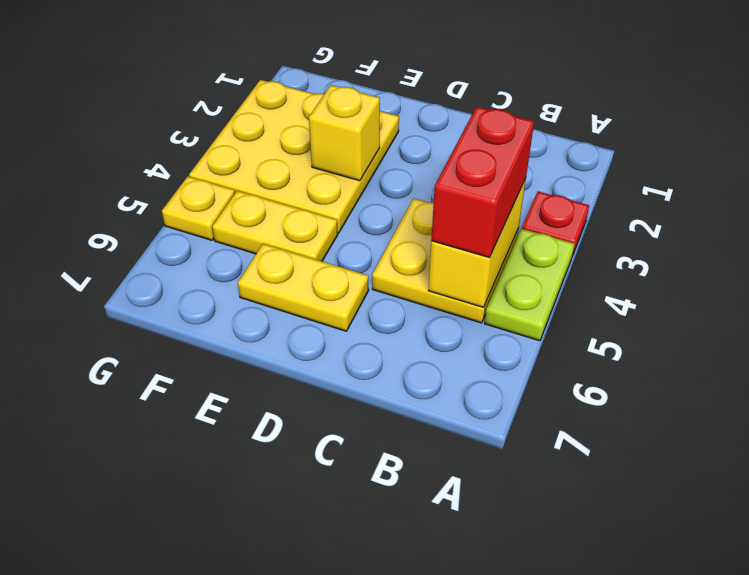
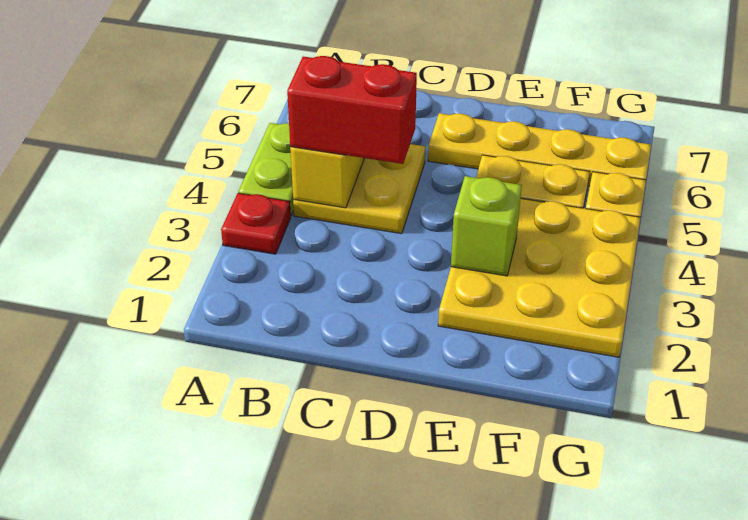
red 1x2 brick [431,107,534,257] -> red 1x2 brick turned to [287,56,417,164]
yellow 1x2 plate [238,244,369,331] -> yellow 1x4 plate [428,113,651,186]
yellow 1x1 brick [309,85,380,181] -> lime 1x1 brick [451,176,522,276]

